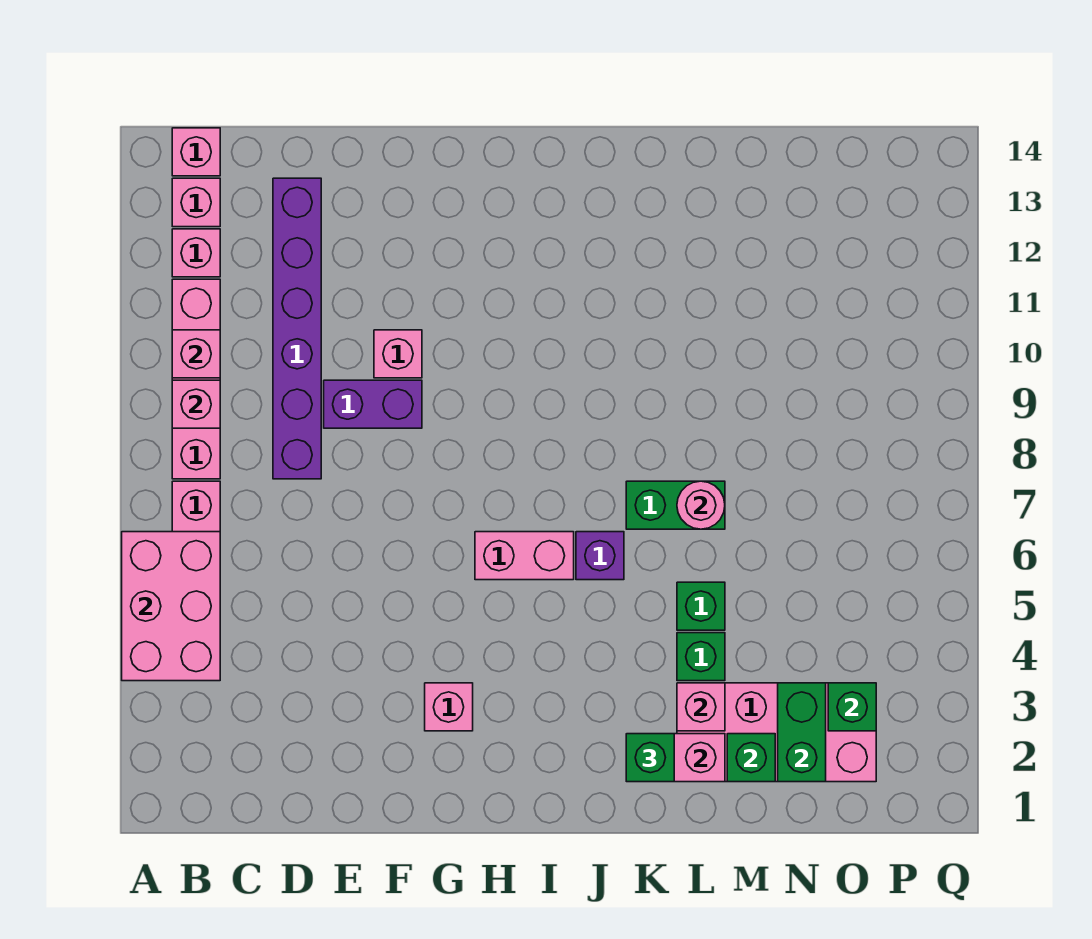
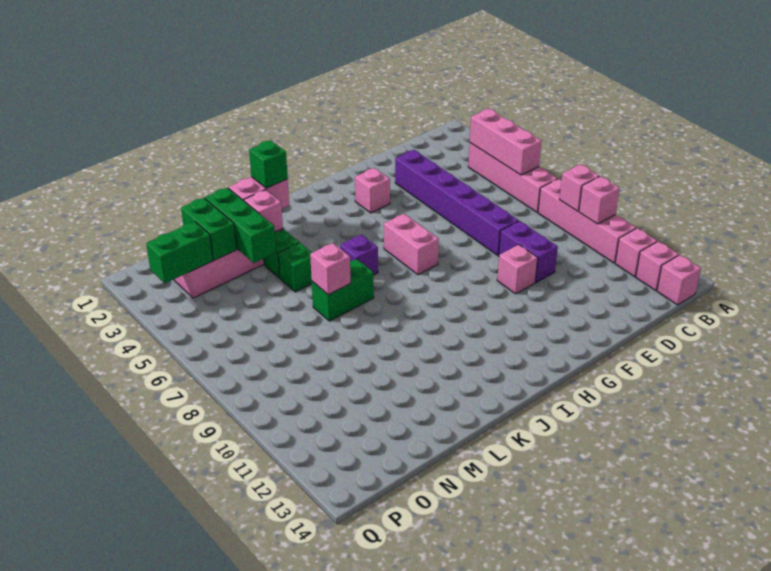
pink 2x3 brick [122,532,220,681] -> pink 1x3 brick [470,109,542,175]
purple 1x6 brick [273,178,321,479] -> purple 1x6 brick moved to [395,150,519,256]
purple 1x2 brick [324,380,422,428] -> purple 1x2 brick turned to [499,221,558,283]
pink 1x2 brick [475,532,574,580] -> pink 1x2 brick turned to [384,214,439,275]
pink 1x1 round brick [677,481,725,529] -> pink 1x1 brick [310,243,351,295]
green 1x1 brick [727,734,775,782] -> green 1x3 brick [205,188,276,263]
green 1x1 brick [828,683,876,731] -> green 1x2 brick [146,221,213,283]

